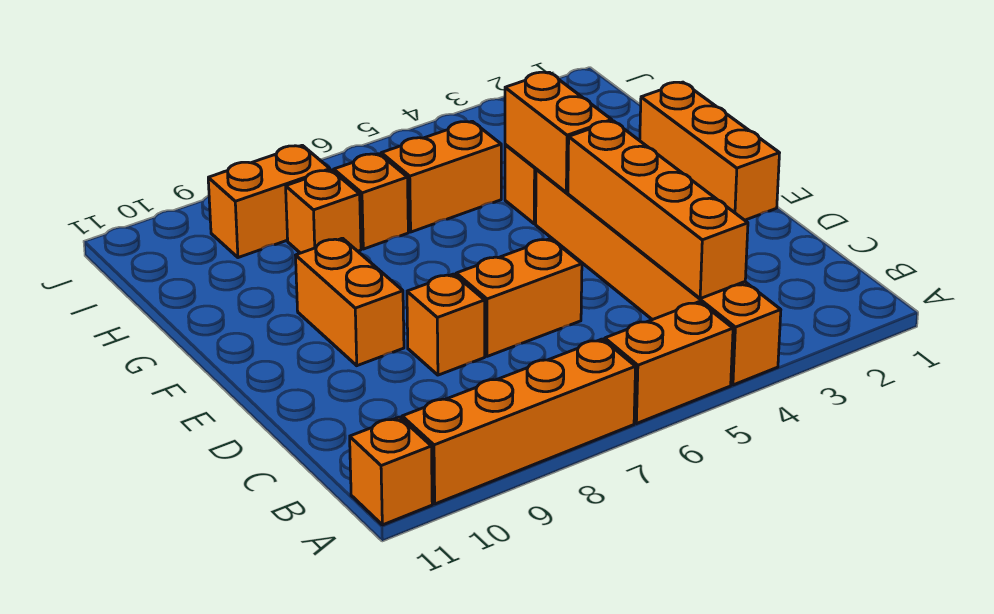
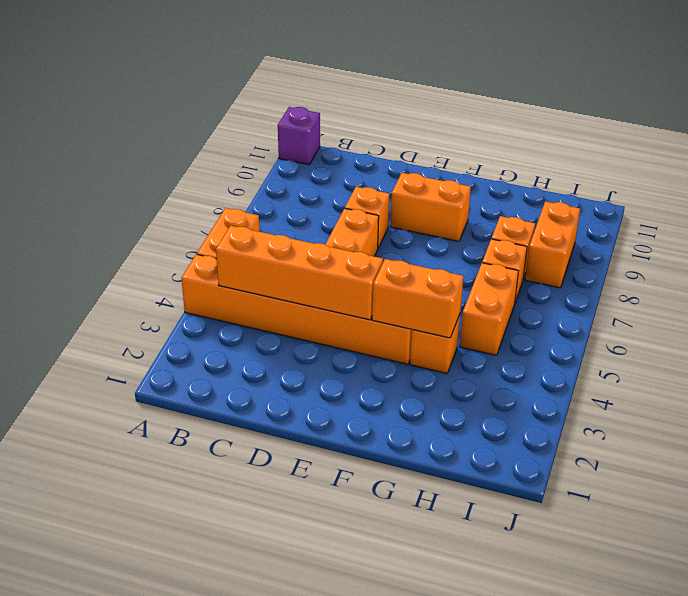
orange 1x4 brick [402,339,636,504] -> none
orange 1x1 brick [350,417,432,525] -> purple 1x1 brick [278,107,320,165]
orange 1x3 brick [640,82,779,220] -> none

